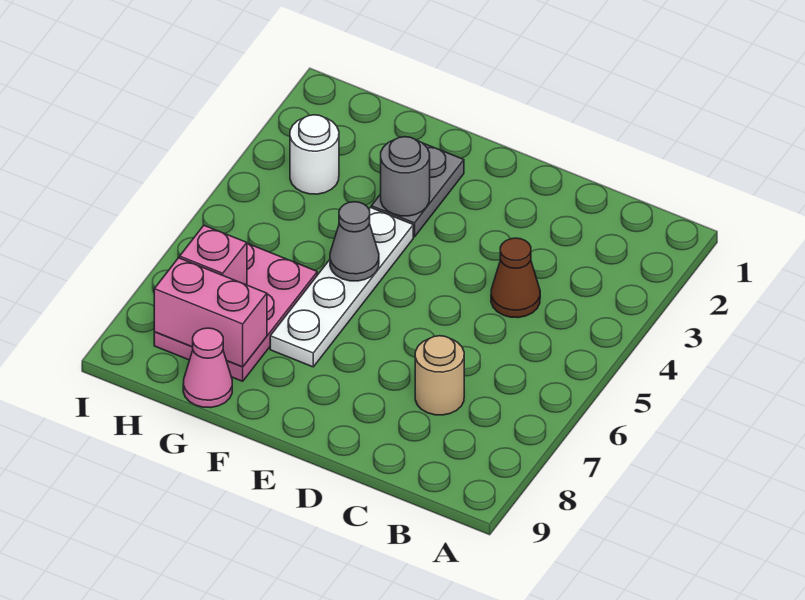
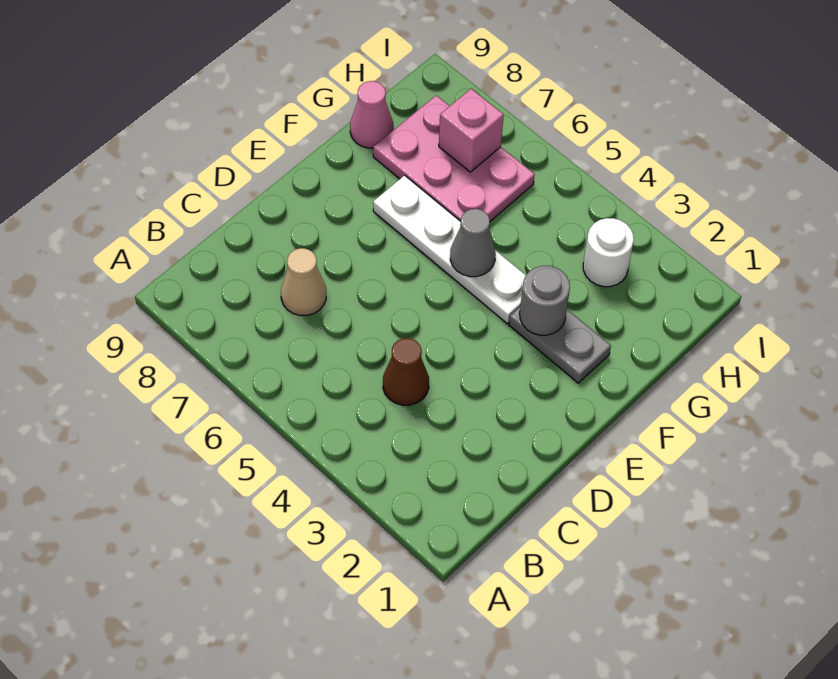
tan 1x1 round brick [415,336,464,415] -> tan 1x1 cone [281,248,326,315]
pink 1x2 brick [154,258,267,367] -> none

